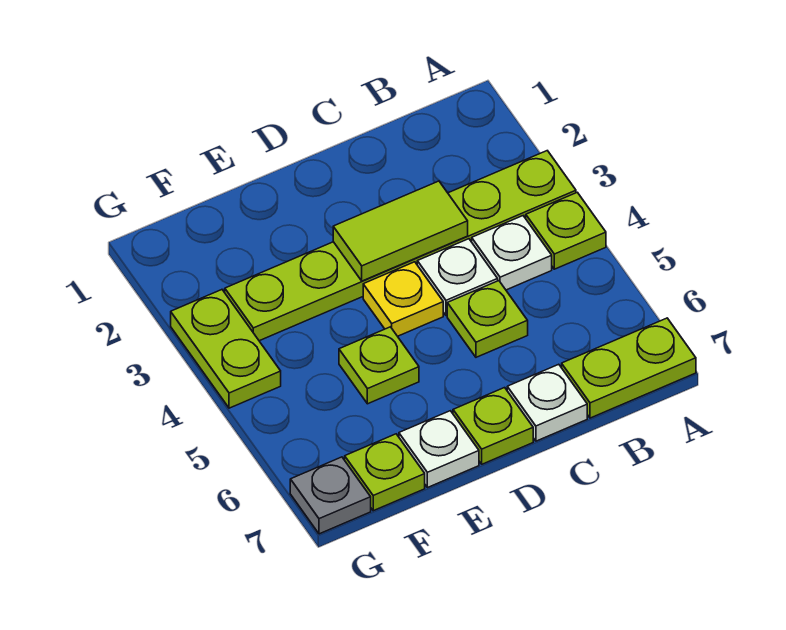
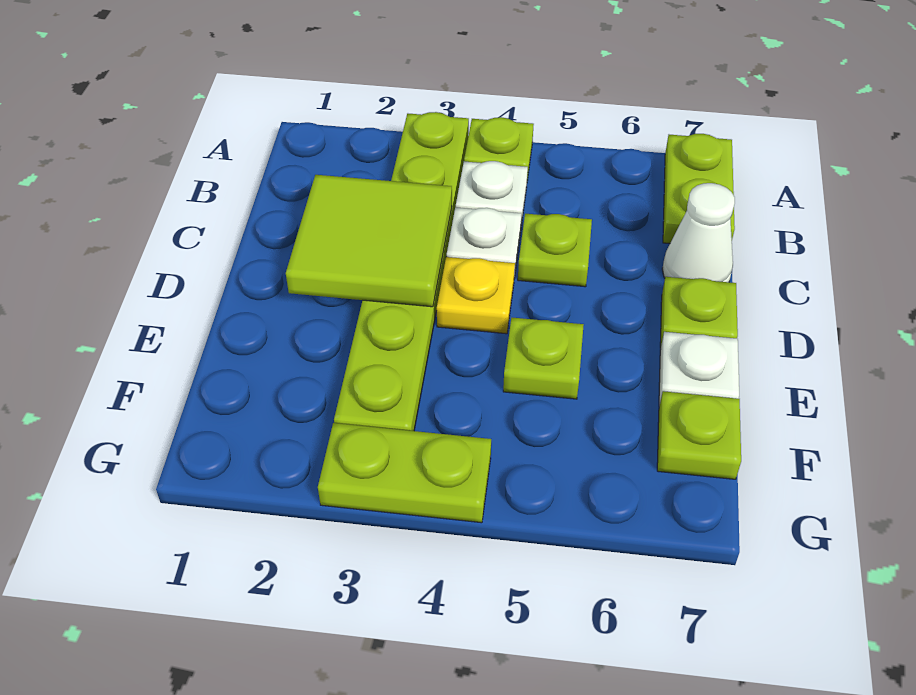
lime 1x2 tile [333,181,468,281] -> lime 2x2 tile [286,175,452,307]
white 1x1 plate [507,364,587,441] -> white 1x1 cone [662,183,735,282]
grey 1x1 plate [290,457,371,534] -> none

